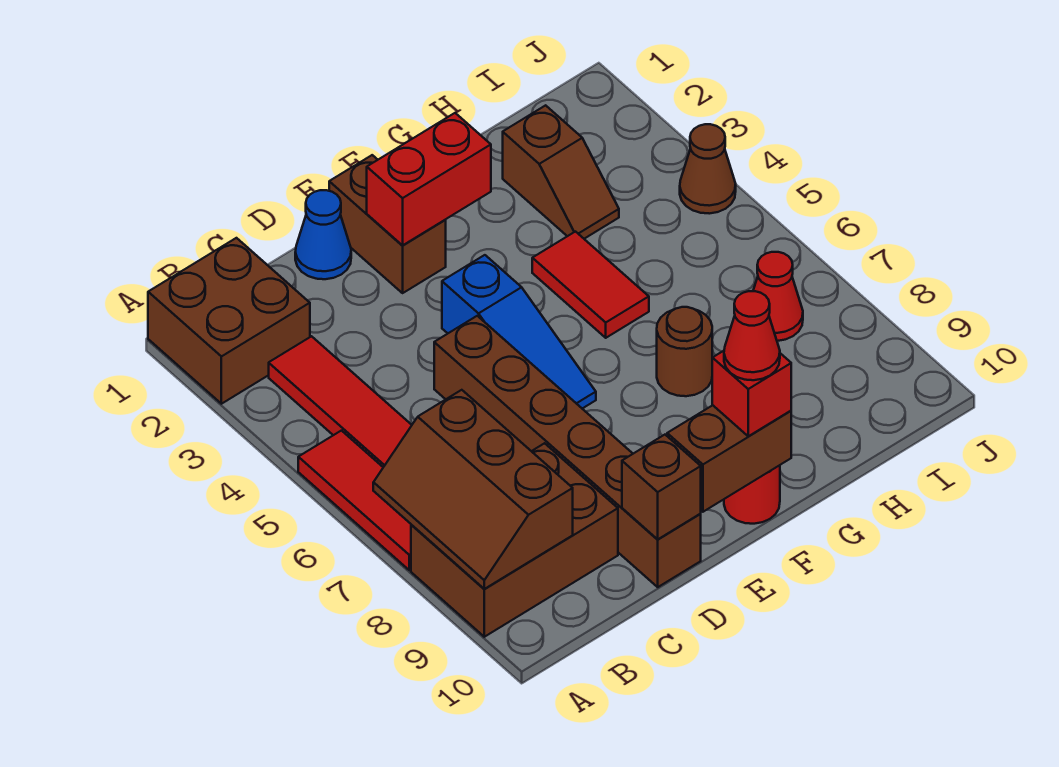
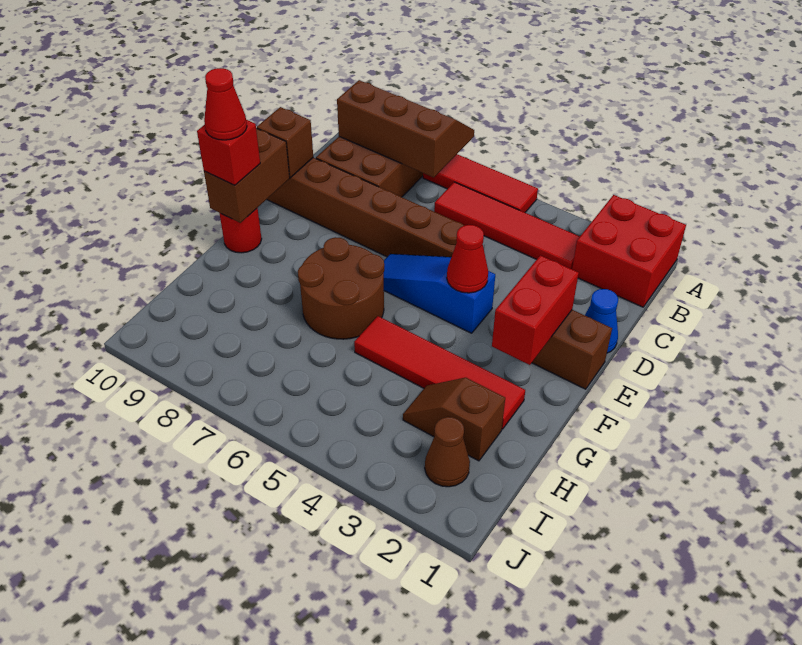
brown 2x2 brick [148,238,310,404] -> red 2x2 brick [572,195,686,307]
red 1x2 tile [532,232,649,338] -> red 1x4 tile [354,316,525,429]
brown 1x1 round brick [657,307,712,396] -> brown 2x2 round brick [298,237,384,339]
red 1x1 cone [753,252,803,341] -> red 1x1 cone moved to [447,225,488,293]
brown 1x1 cone [680,124,736,214] -> brown 1x1 cone moved to [425,417,470,487]

